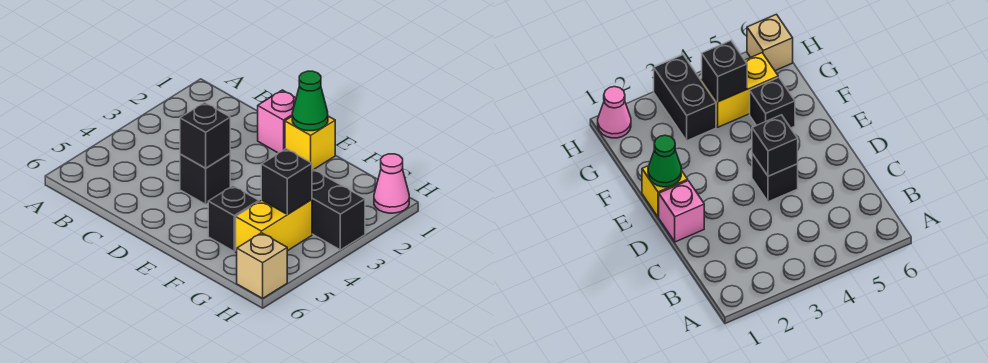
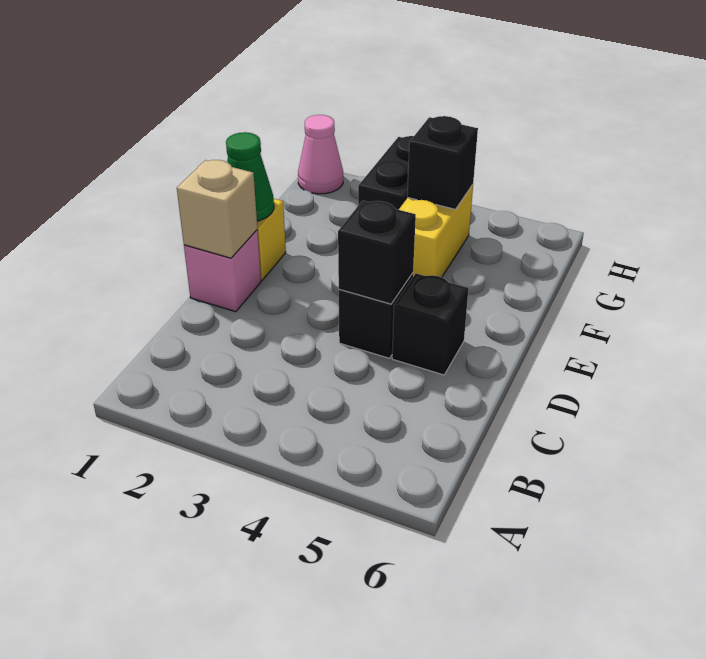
black 1x1 brick [208,186,259,251] -> black 1x1 brick moved to [392,273,469,375]
yellow 1x2 brick [236,200,312,253] -> yellow 1x2 brick turned to [399,185,473,277]
tan 1x1 brick [237,233,287,298] -> tan 1x1 brick moved to [177,160,257,258]

